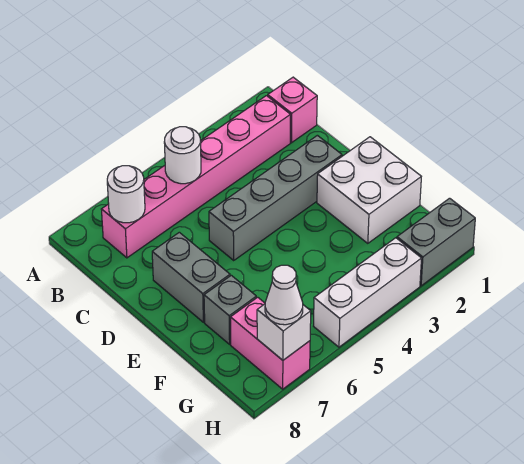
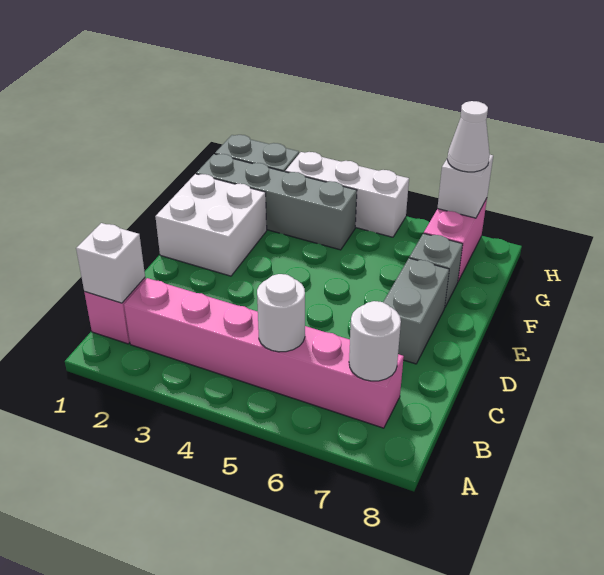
none -> white 1x1 brick [76,223,145,303]
grey 1x4 brick [209,135,342,260] -> grey 1x4 brick moved to [196,154,357,250]

